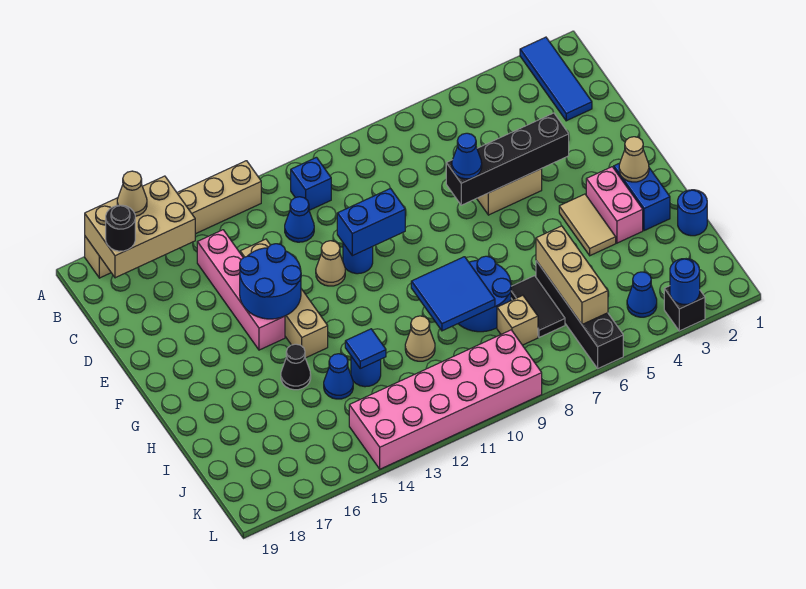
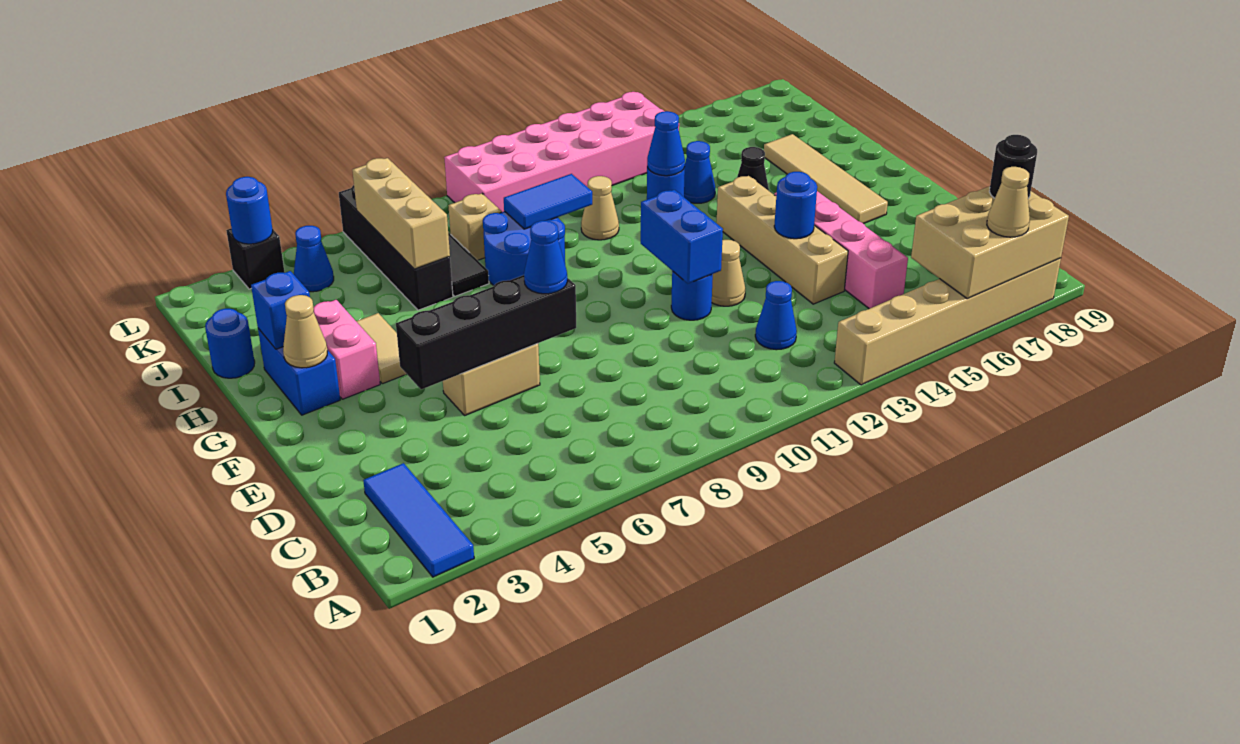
blue 1x1 brick [291,157,331,210] -> blue 1x1 brick moved to [251,271,310,349]
blue 1x2 brick [337,188,405,256] -> blue 1x2 brick turned to [641,190,723,284]
blue 2x2 round brick [240,244,301,319] -> blue 1x1 round brick [774,172,817,239]
none -> tan 1x4 tile [764,134,888,224]
blue 2x2 tile [411,257,495,331] -> blue 1x2 tile [504,174,592,229]
blue 1x1 tile [345,329,386,368] -> blue 1x1 cone [647,111,685,176]

